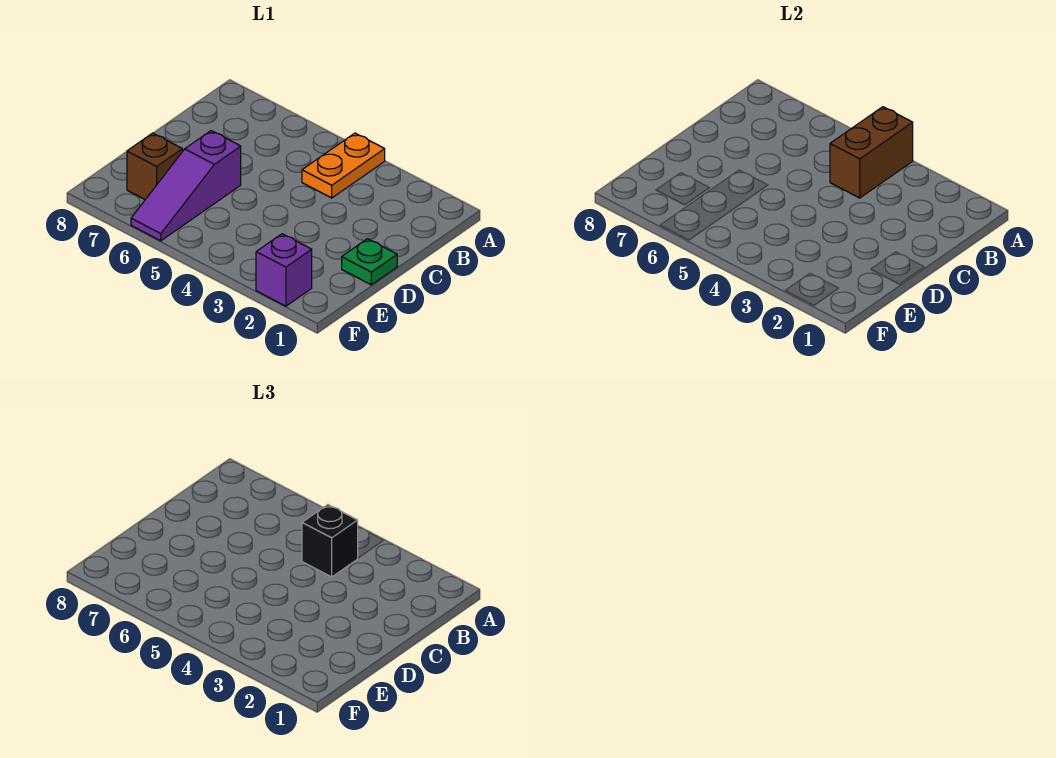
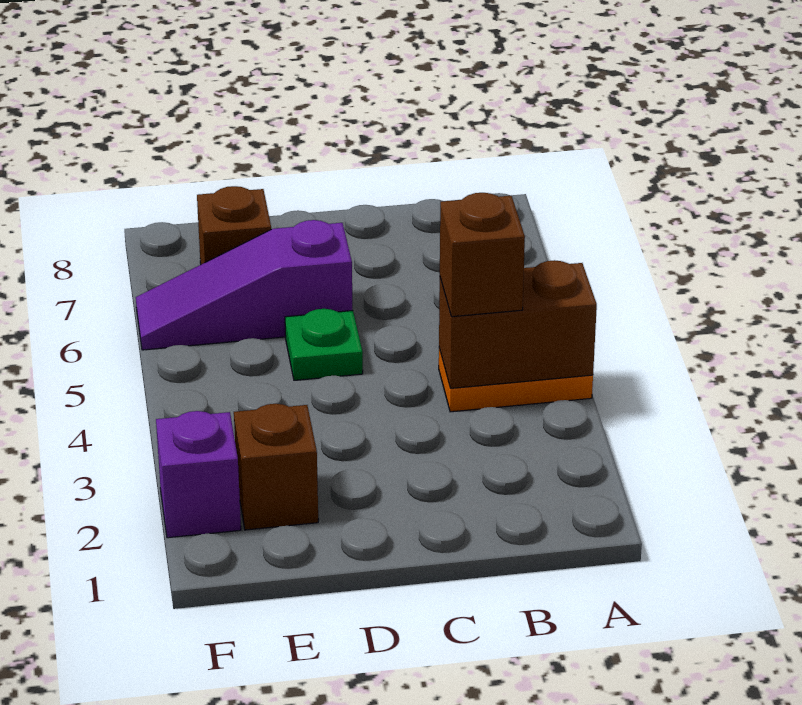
black 1x1 brick [302,505,358,577] -> brown 1x1 brick [440,193,525,317]
green 1x1 plate [342,239,397,285] -> green 1x1 plate moved to [285,309,363,380]
none -> brown 1x1 brick [234,404,318,530]

